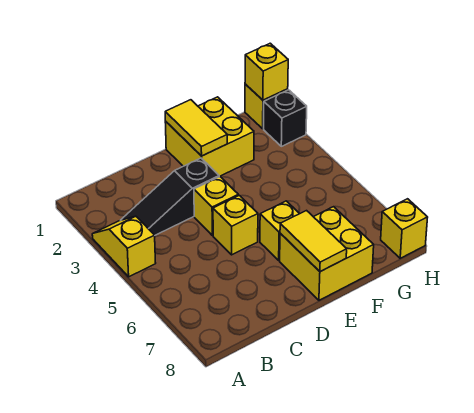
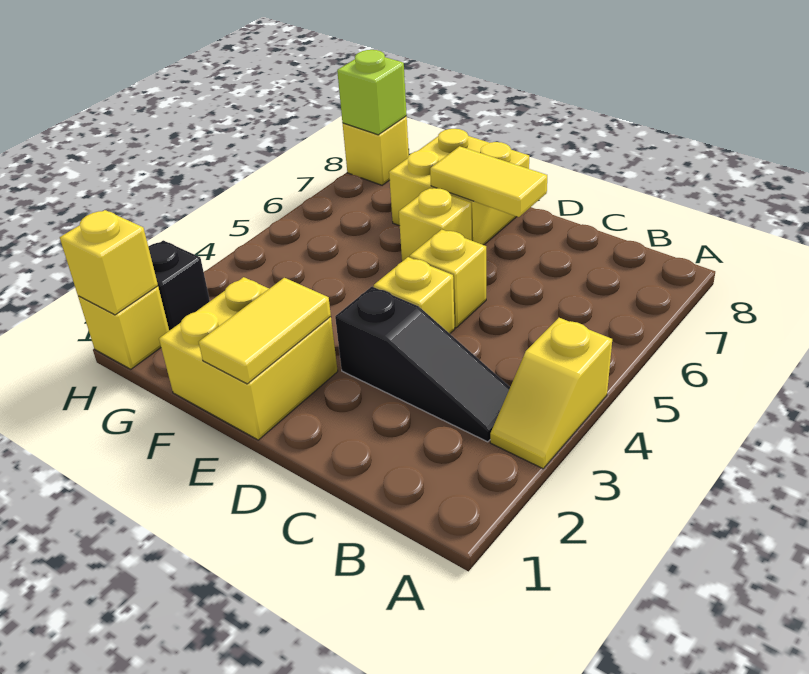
yellow 1x2 tile [280,211,347,272] -> yellow 1x2 tile turned to [430,146,547,217]
none -> lime 1x1 brick [337,50,407,135]

